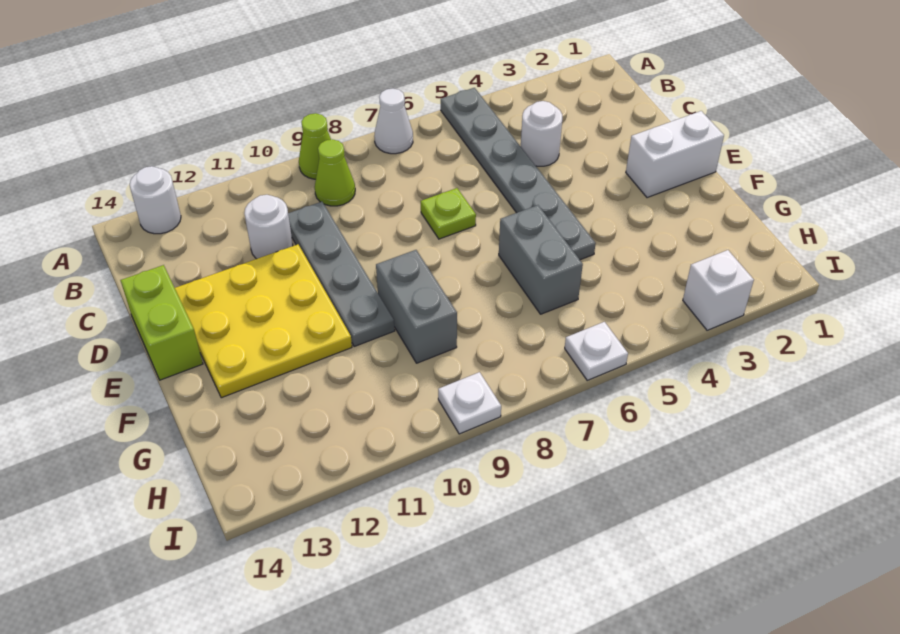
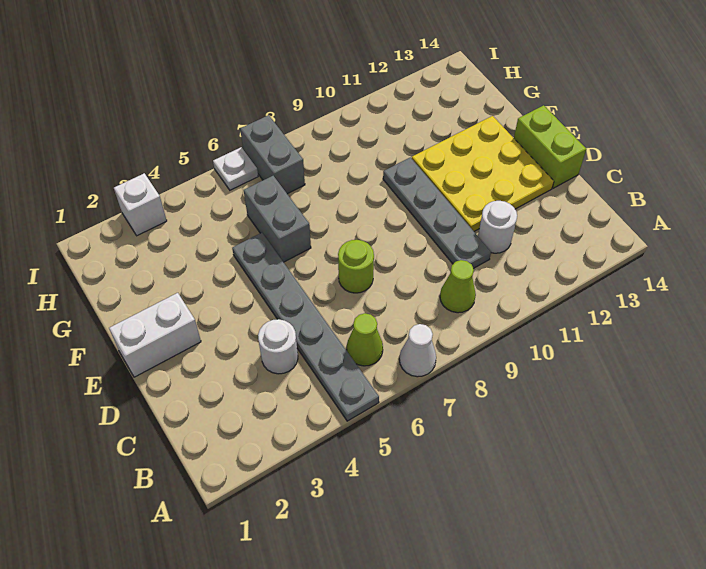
lime 1x1 cone [299,113,331,179] -> lime 1x1 cone moved to [347,313,383,366]
white 1x1 round brick [130,166,181,234] -> none
lime 1x1 plate [421,188,476,239] -> lime 1x1 round brick [338,240,374,293]
grey 1x2 brick [376,250,457,363] -> grey 1x2 brick moved to [240,115,305,194]
white 1x1 plate [438,372,501,434] -> none

